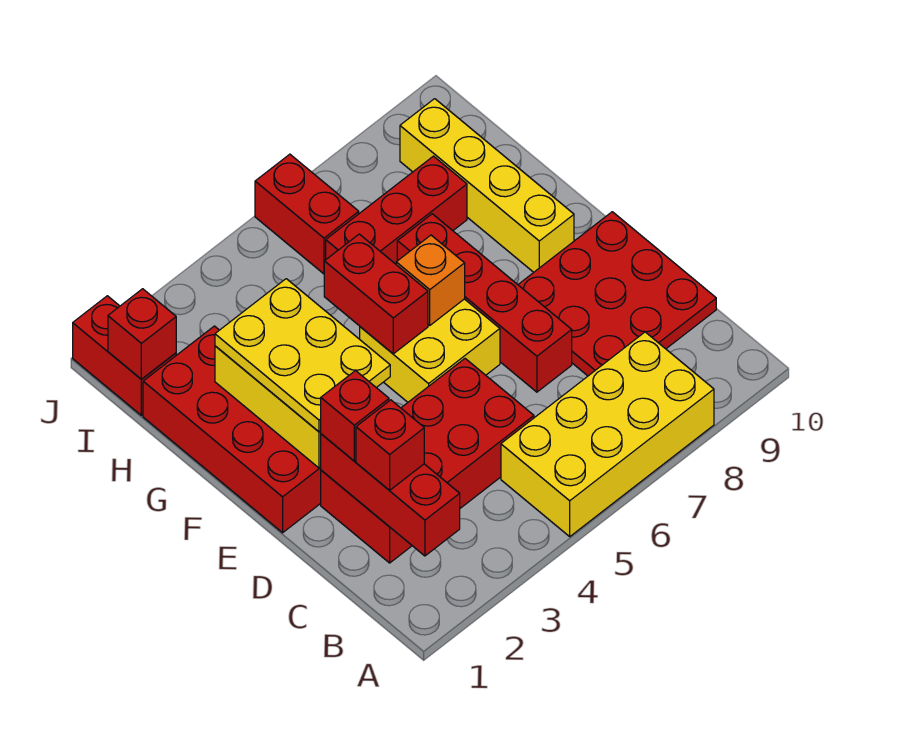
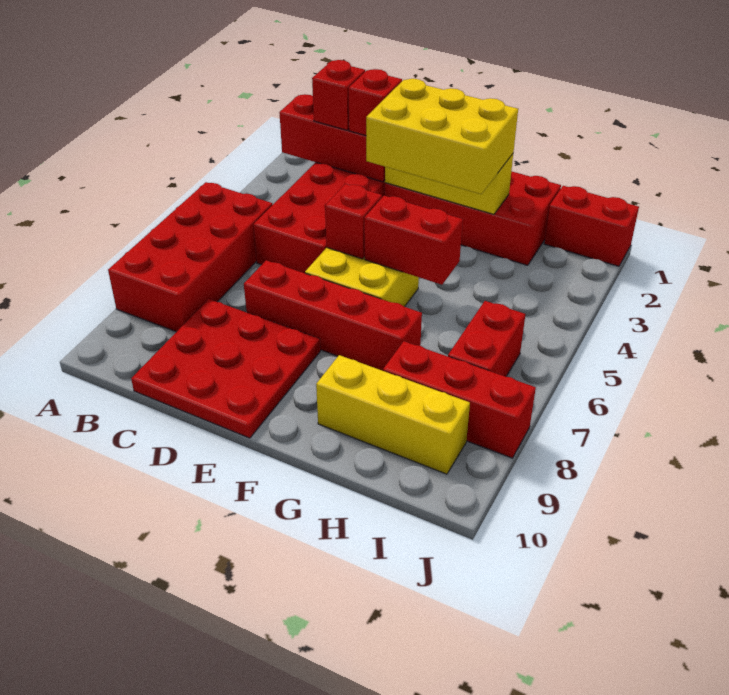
yellow 2x4 brick [501,332,714,536] -> red 2x4 brick [108,182,272,332]
yellow 2x3 plate [215,279,390,432] -> yellow 2x3 brick [366,79,518,194]
orange 1x1 brick [396,235,465,325] -> none
yellow 1x4 brick [400,99,574,272] -> yellow 1x3 brick [316,355,470,474]
red 1x3 brick [326,156,467,264] -> red 1x3 brick turned to [383,341,536,458]
red 1x1 brick [108,289,176,379] -> red 1x1 brick moved to [325,184,382,259]
red 1x2 brick [255,154,359,274] -> red 1x2 brick turned to [448,301,525,377]

